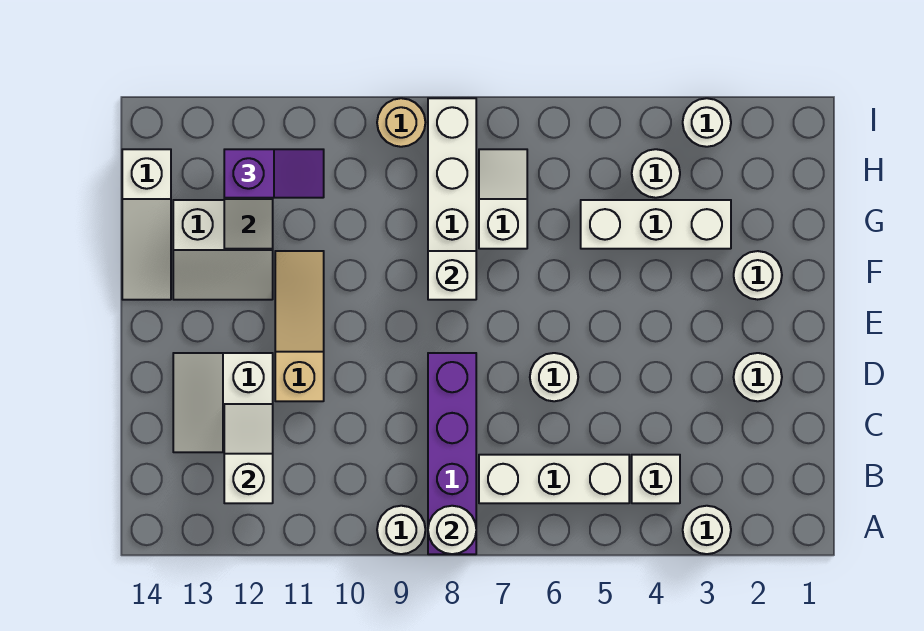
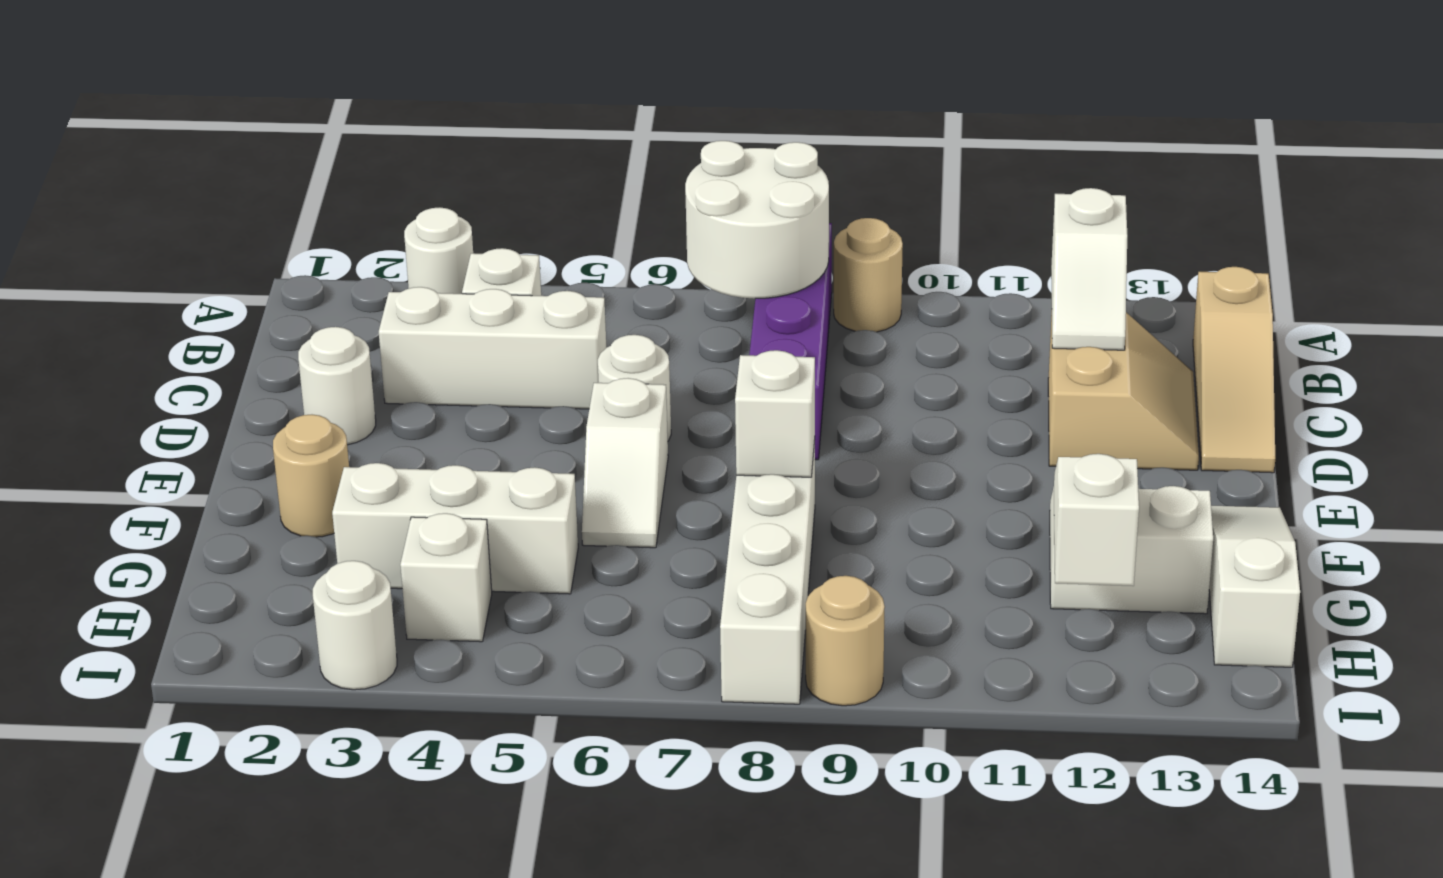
white 1x1 round brick [428,506,476,554] -> white 2x2 round brick [685,141,829,299]
white 1x1 round brick [377,506,425,554] -> tan 1x1 round brick [834,218,903,332]
white 1x3 brick [479,455,629,503] -> white 1x3 brick moved to [379,287,607,409]
white 2x2 slope [173,353,273,452] -> tan 2x2 slope [1048,312,1199,470]
tan 1x3 slope [275,251,324,401] -> tan 1x3 slope moved to [1193,267,1275,473]
white 1x1 round brick [734,251,782,300] -> tan 1x1 round brick [273,415,349,537]
white 1x2 slope [479,149,527,249] -> white 1x2 slope moved to [582,378,668,548]
white 1x1 round brick [632,149,680,198] -> white 1x1 brick [400,513,492,642]
purple 1x2 slope [224,149,324,198] -> none

